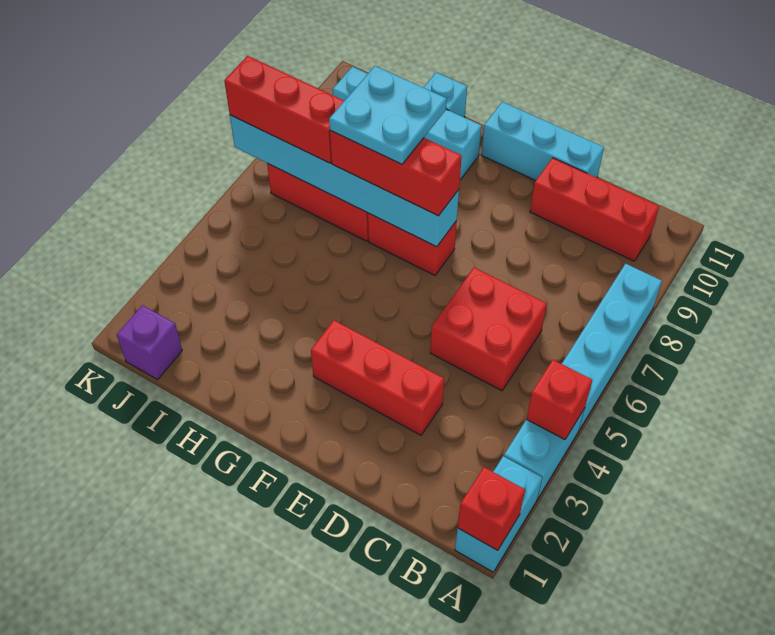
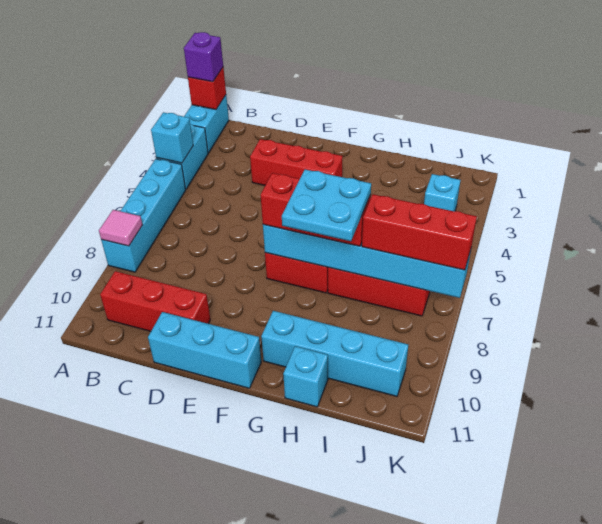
red 1x1 brick [527,360,592,439] -> cyan 1x1 brick [151,112,193,163]
none -> pink 1x1 tile [99,210,142,246]
red 2x2 brick [430,268,547,391] -> none
purple 1x1 brick [117,305,182,380] -> purple 1x1 brick moved to [184,32,223,82]
none -> cyan 1x1 brick [424,174,460,211]

